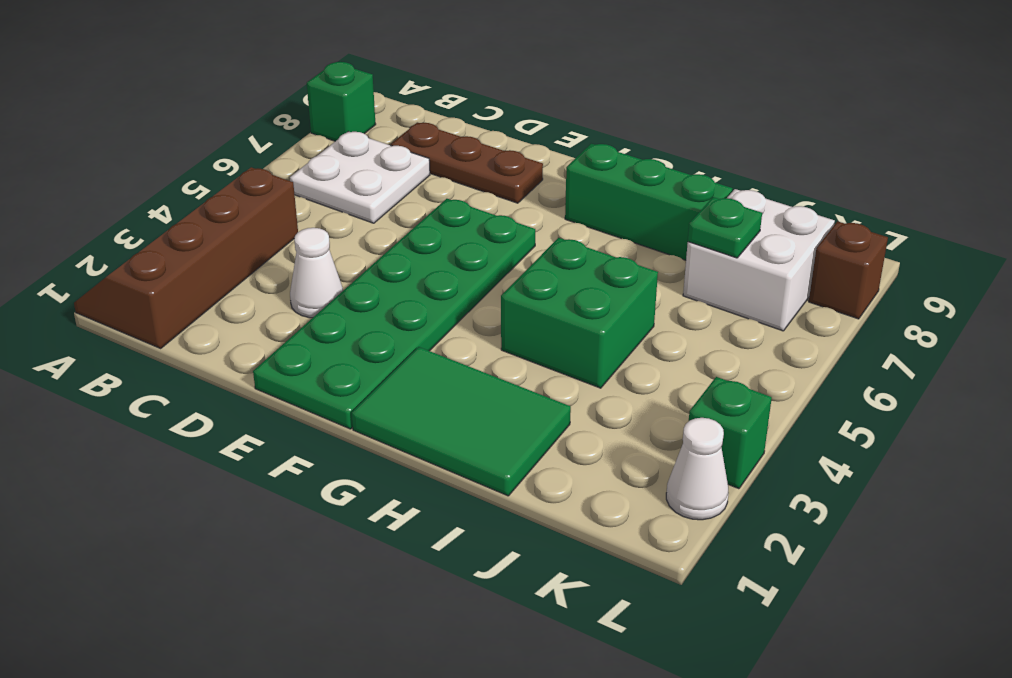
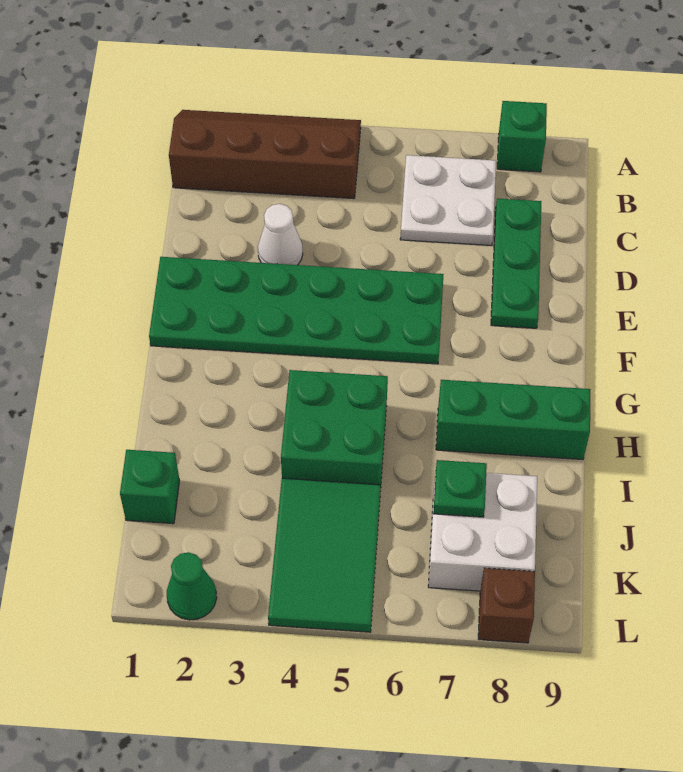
brown 1x3 plate [391,123,543,203] -> green 1x3 plate [491,198,541,328]
green 2x3 tile [352,347,571,496] -> green 2x3 tile moved to [268,478,381,632]
green 1x3 brick [565,144,732,260] -> green 1x3 brick turned to [436,380,590,460]
white 1x1 cone [666,418,729,520] -> green 1x1 cone [167,552,217,620]
green 1x1 brick [689,377,772,489] -> green 1x1 brick moved to [120,450,180,524]

